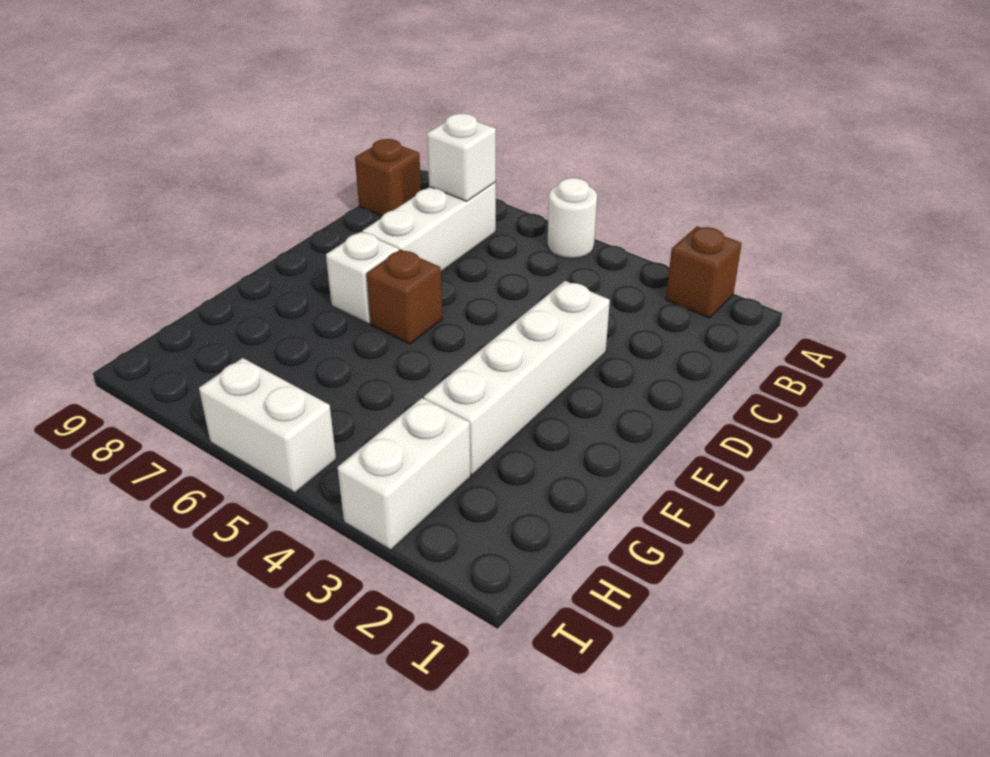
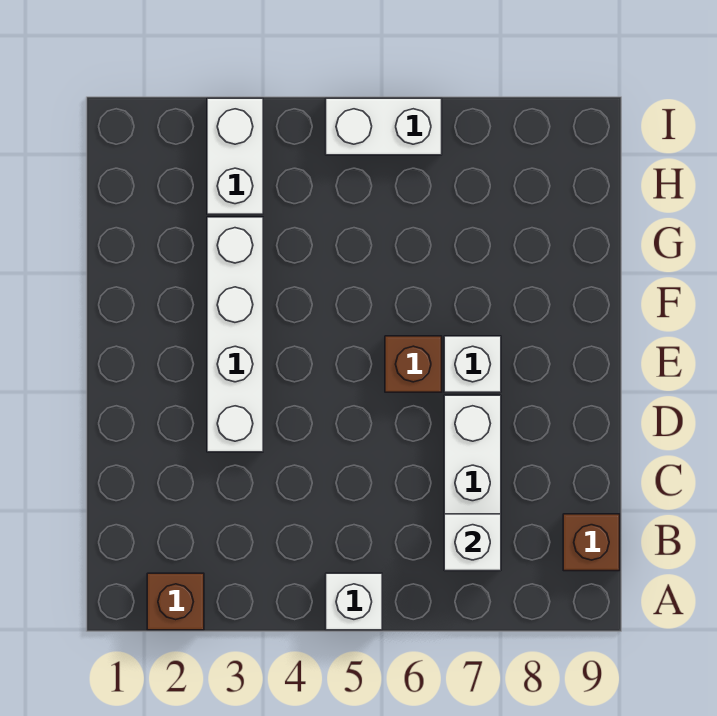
white 1x1 round brick [547,178,597,259] -> white 1x1 brick [326,573,382,630]

